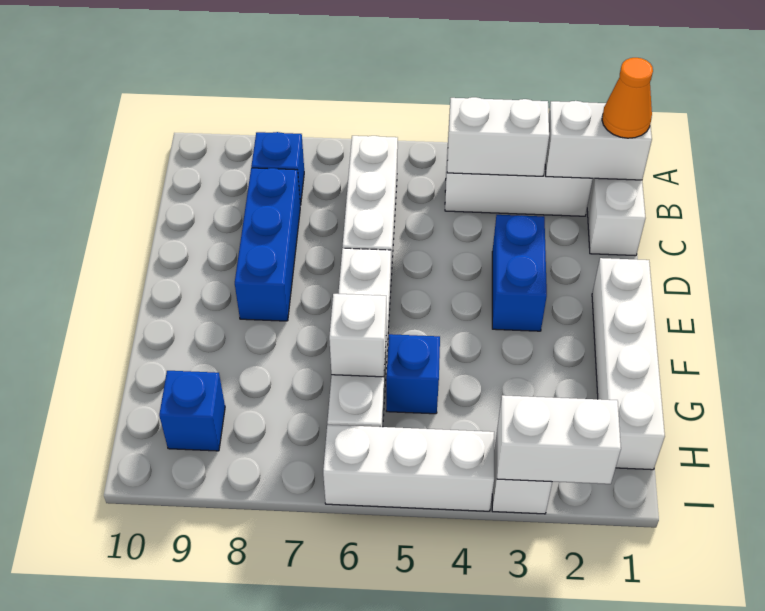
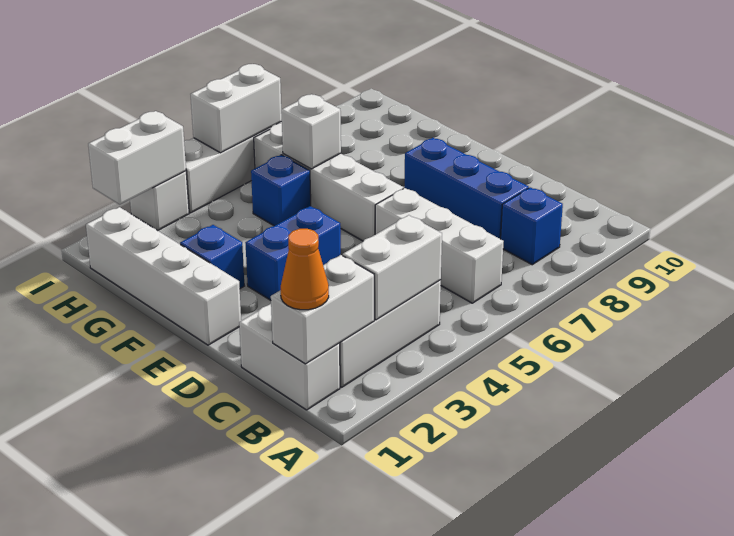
blue 1x2 brick [492,215,547,331] -> blue 1x2 brick turned to [245,206,341,300]
blue 1x1 brick [159,371,225,451] -> blue 1x1 brick moved to [180,225,244,289]
none -> white 1x2 brick [191,64,282,153]

